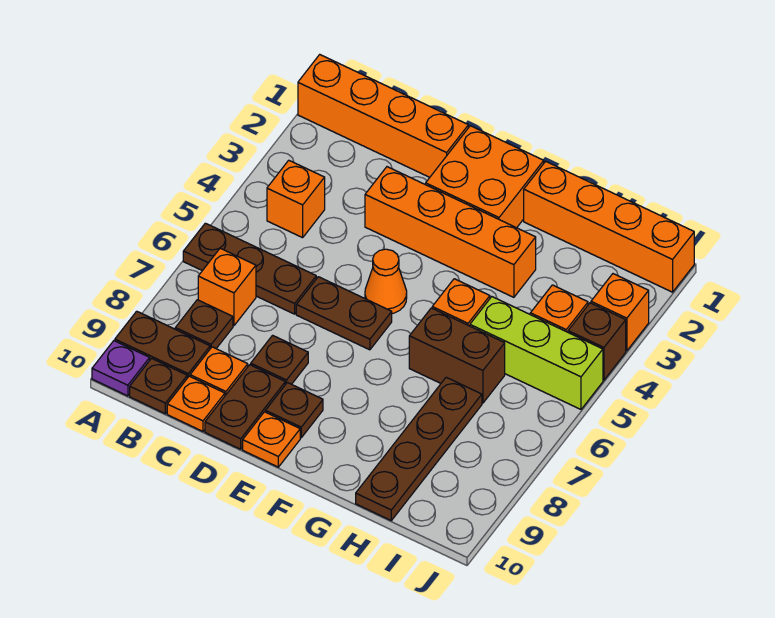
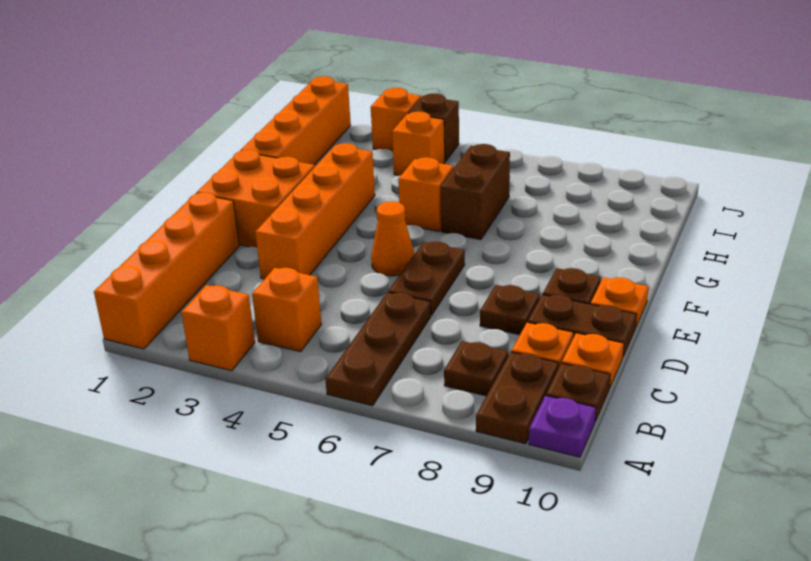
orange 1x1 brick [198,248,256,326] -> orange 1x1 brick moved to [181,285,255,371]
lime 1x3 brick [470,297,603,409] -> none
brown 1x4 plate [356,377,482,520] -> none

